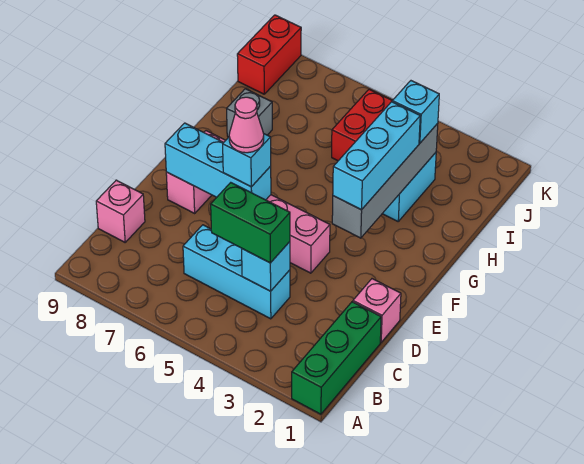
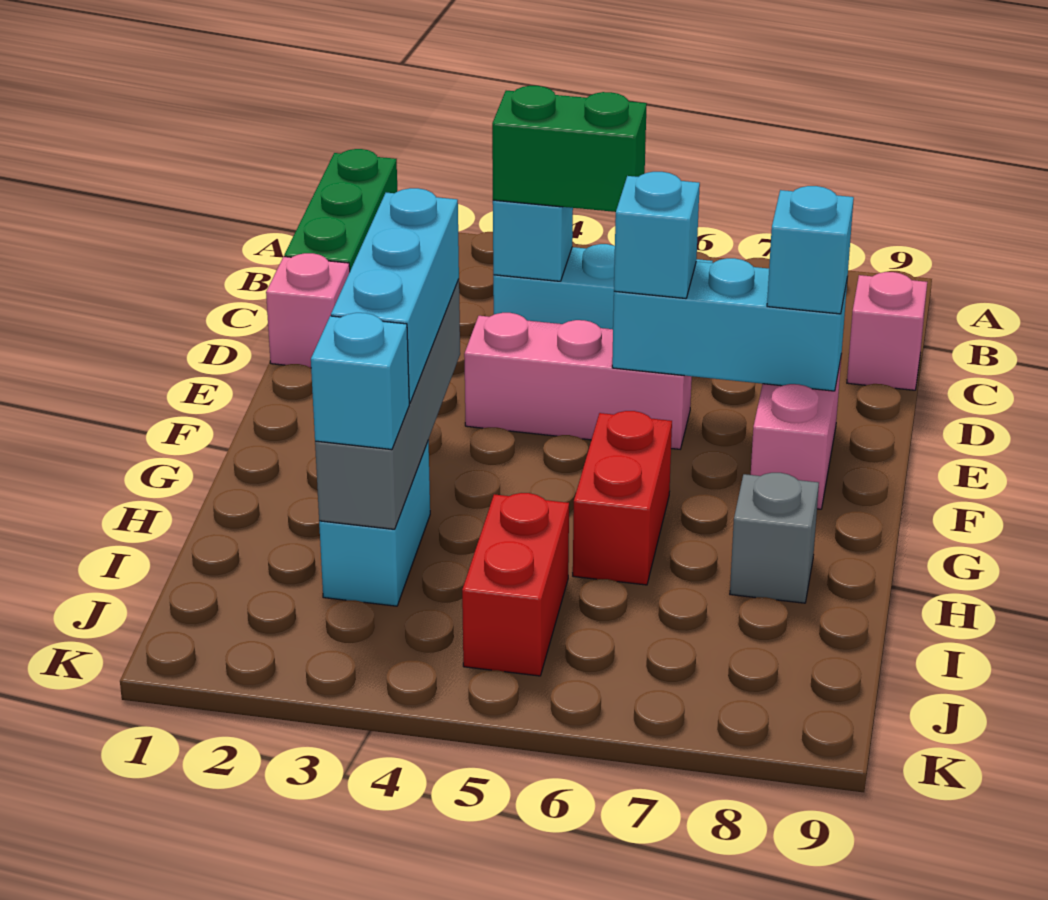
pink 1x1 cone [229,97,264,153] -> none
none -> cyan 1x1 brick [767,186,854,314]
red 1x2 brick [237,15,301,94] -> red 1x2 brick moved to [573,411,672,585]

